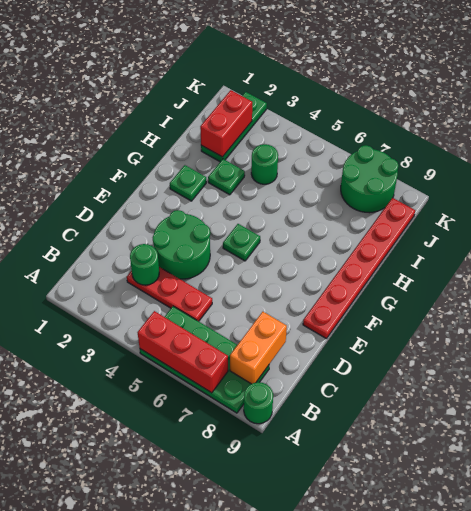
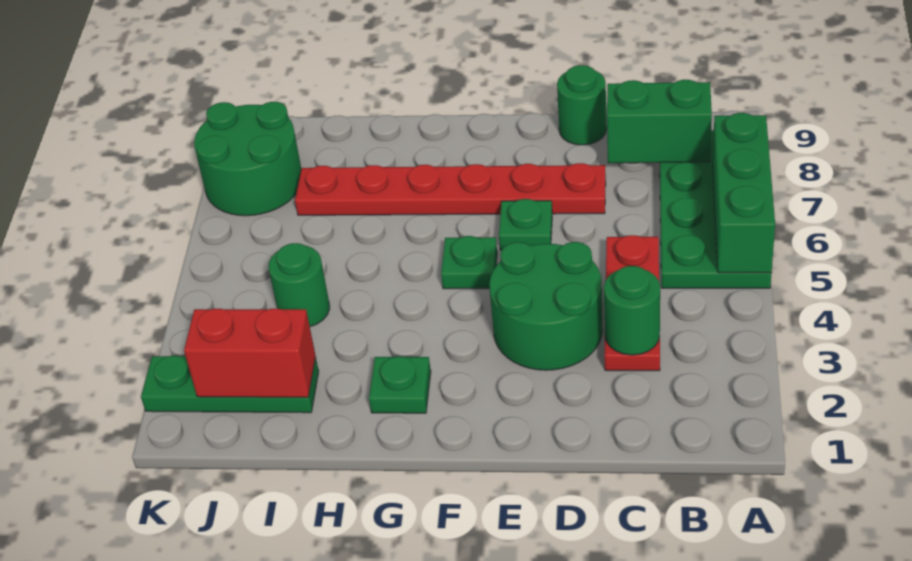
red 1x3 brick [138,311,228,393] -> green 1x3 brick [713,113,775,273]
green 1x1 round brick [244,382,273,424] -> green 1x1 round brick moved to [557,65,607,145]
orange 1x2 brick [230,312,287,384] -> green 1x2 brick [607,80,712,163]
red 1x6 plate [303,198,415,339] -> red 1x6 plate moved to [295,163,606,215]
green 1x1 plate [208,159,245,195] -> green 1x1 plate moved to [499,199,552,251]

